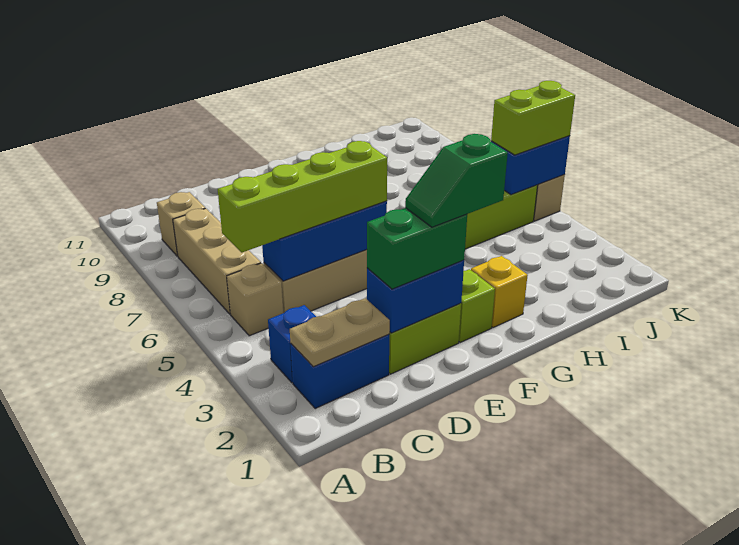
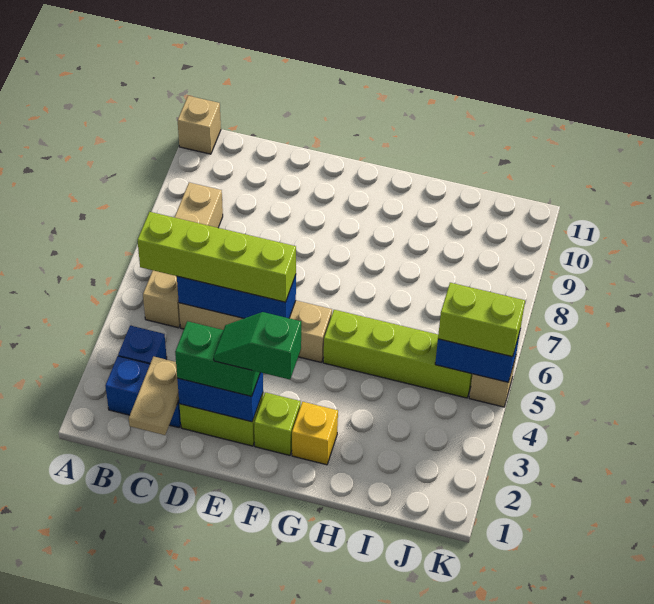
tan 1x2 plate [290,298,390,367] -> tan 1x2 plate turned to [129,356,179,435]
tan 1x1 brick [157,192,205,256] -> tan 1x1 brick moved to [178,96,221,154]

